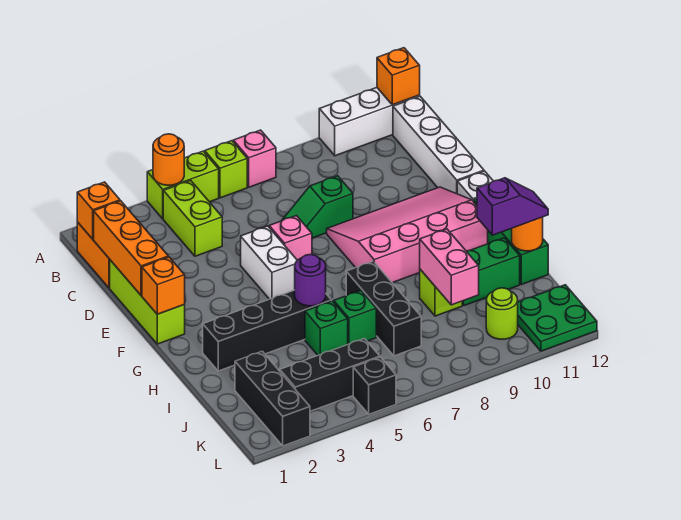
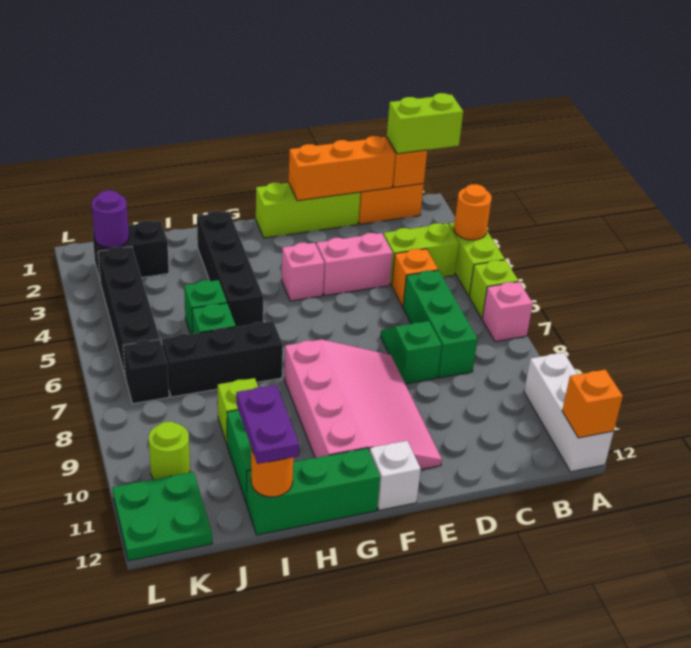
none -> lime 1x2 brick [387,93,463,154]
white 1x4 brick [393,96,484,194] -> none
none -> green 1x3 brick [403,270,478,378]
white 1x2 brick [241,226,297,299] -> none
pink 1x1 brick [269,216,312,260] -> pink 1x1 brick moved to [281,243,324,301]
orange 1x1 brick [142,257,185,314] -> orange 1x1 brick moved to [392,249,438,307]
purple 1x1 round brick [295,254,326,306] -> purple 1x1 round brick moved to [92,190,129,248]
pink 1x2 brick [420,229,479,305] -> pink 1x2 brick moved to [316,233,393,296]
purple 1x2 slope [477,178,548,235] -> purple 1x2 plate [236,385,299,464]
black 1x3 brick [235,351,310,446] -> black 1x2 brick [92,221,169,282]
black 1x3 brick [280,339,380,411] -> black 1x4 brick [98,247,160,377]
black 1x1 brick [353,357,396,414] -> black 1x1 brick moved to [123,339,169,404]

